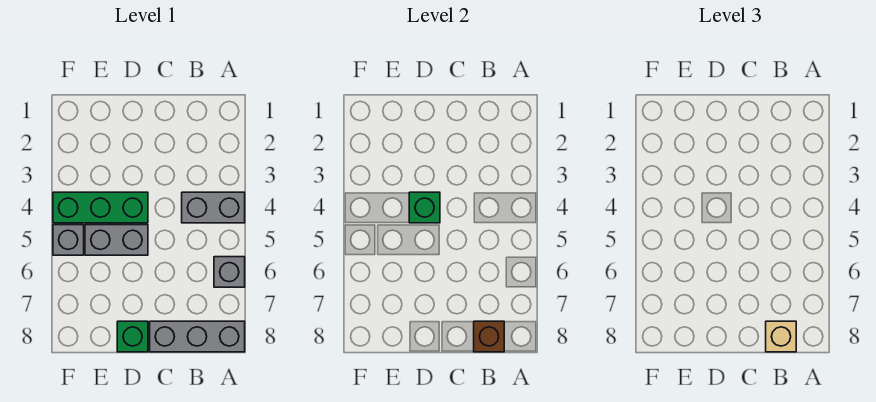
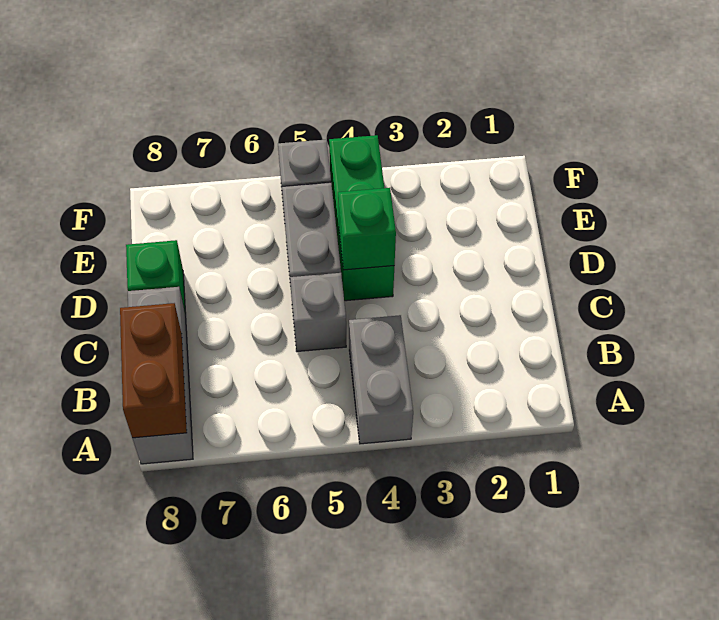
grey 1x1 brick [214,257,245,287] -> grey 1x1 brick moved to [290,273,346,352]
brown 1x1 brick [474,321,504,352] -> brown 1x2 brick [120,303,187,438]
tan 1x1 brick [766,321,796,352] -> none

